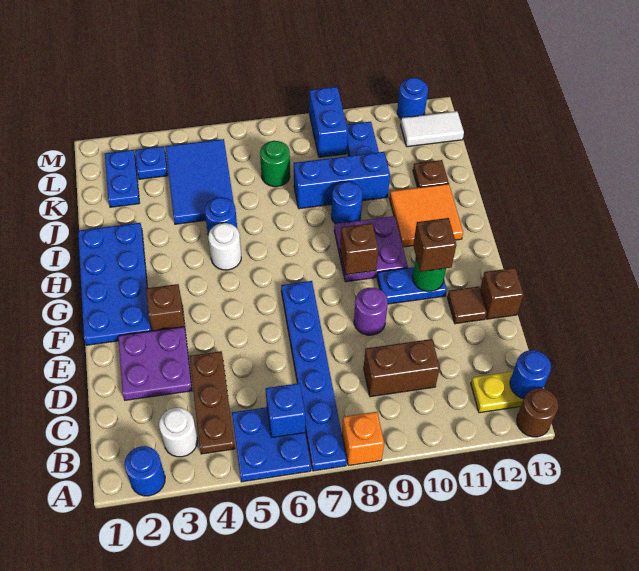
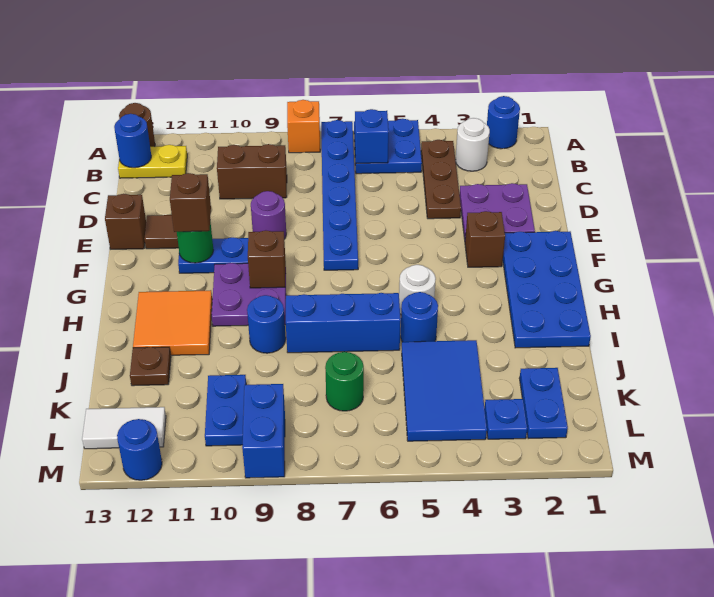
blue 1x3 brick [294,152,390,209] -> blue 1x3 brick moved to [286,293,401,353]

